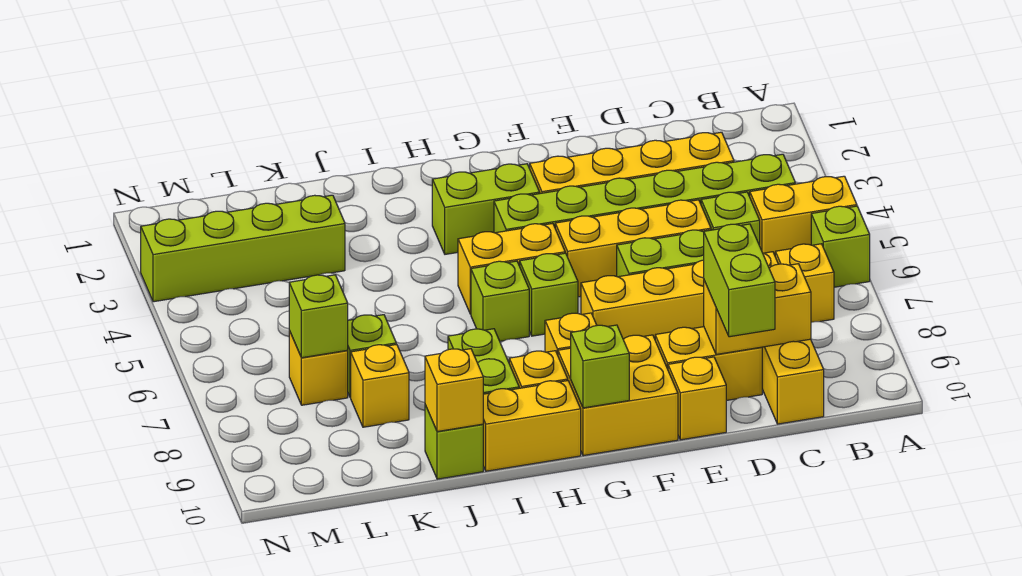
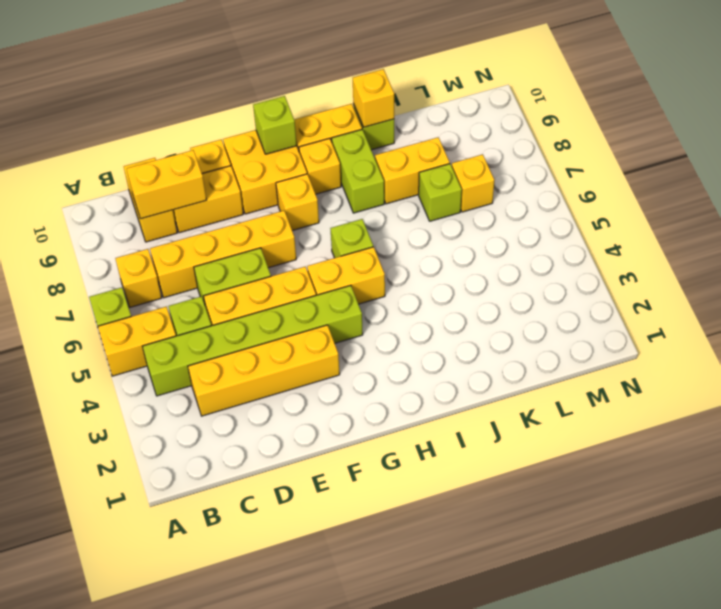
lime 1x2 brick [704,224,775,337] -> none
lime 1x2 brick [432,164,540,254] -> none
lime 1x1 brick [520,253,578,336] -> none
lime 1x4 brick [141,195,345,302] -> none
yellow 1x1 brick [351,344,409,427] -> yellow 1x2 brick [375,137,450,204]
lime 1x1 brick [289,275,348,358] -> none

